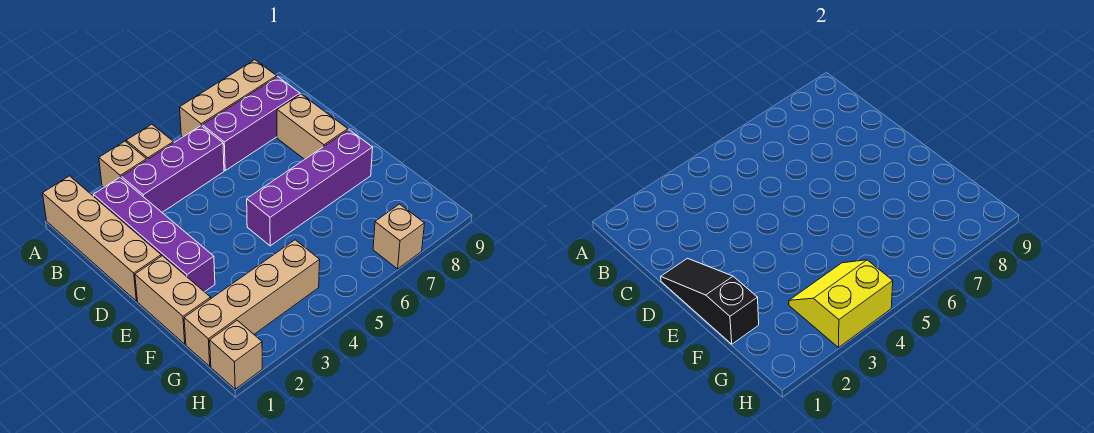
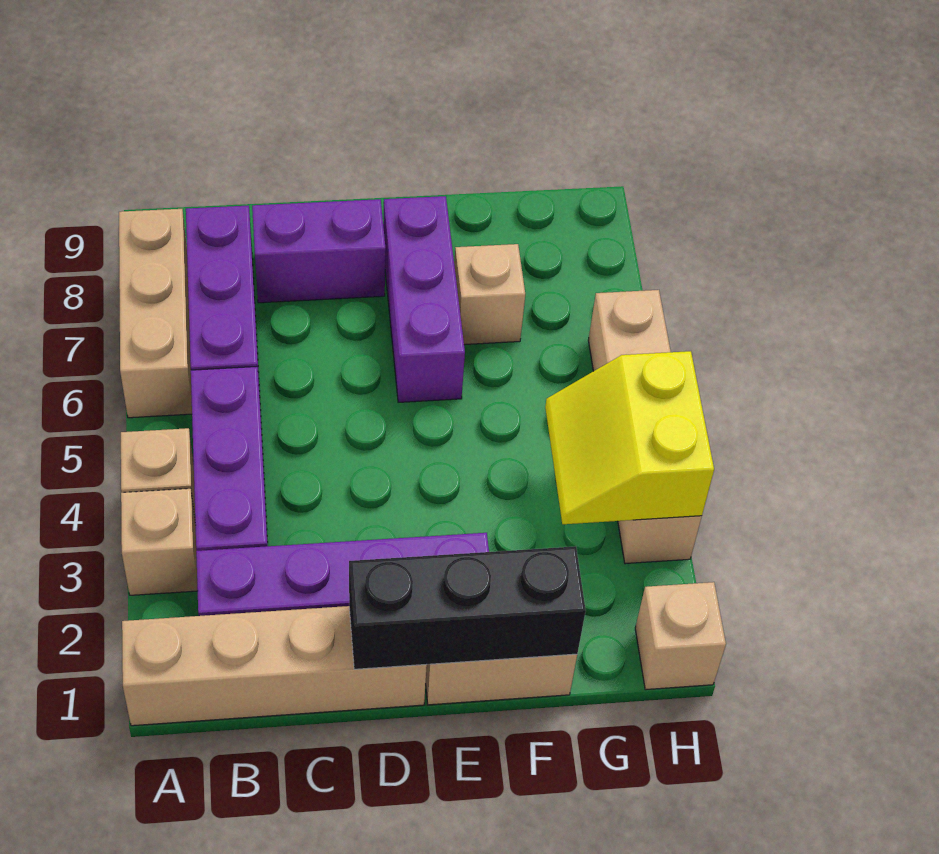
tan 1x2 brick [277,94,348,159] -> purple 1x2 brick [252,199,386,303]
black 1x3 slope [661,258,759,344] -> black 1x3 brick [349,546,586,669]
purple 1x4 brick [247,130,373,246] -> purple 1x3 brick [383,196,465,402]
tan 1x4 brick [184,240,320,366] -> tan 1x4 brick moved to [588,290,702,564]
tan 1x1 brick [373,204,425,269] -> tan 1x1 brick moved to [454,244,525,345]

